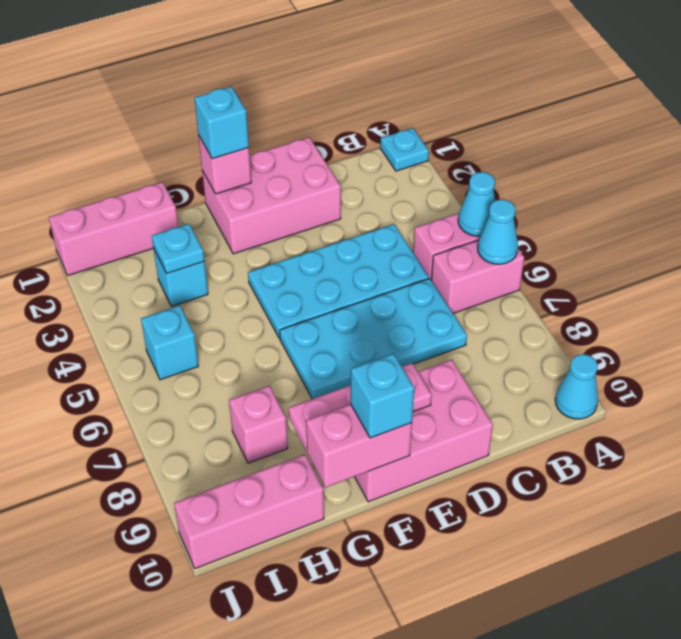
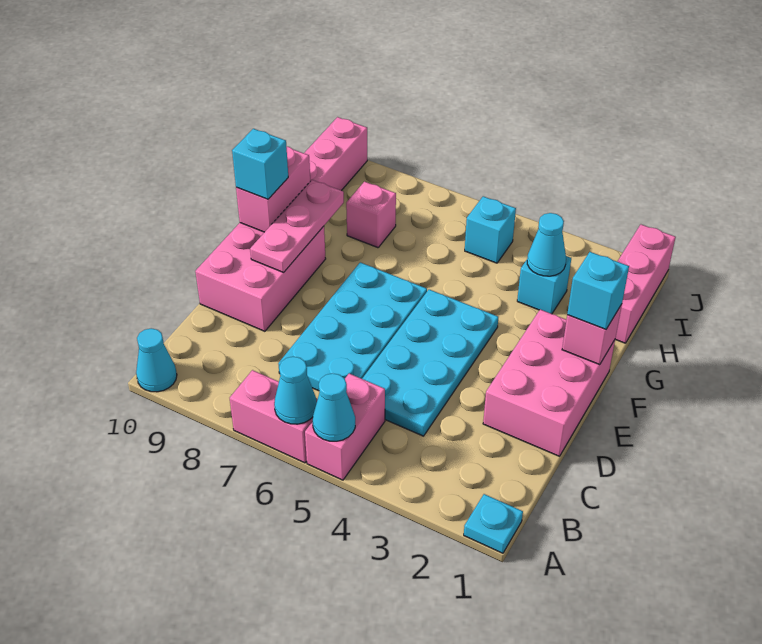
pink 1x2 brick [431,240,524,313] -> pink 1x2 brick turned to [230,370,318,463]
cyan 1x1 plate [152,224,204,273] -> cyan 1x1 cone [527,213,566,276]

